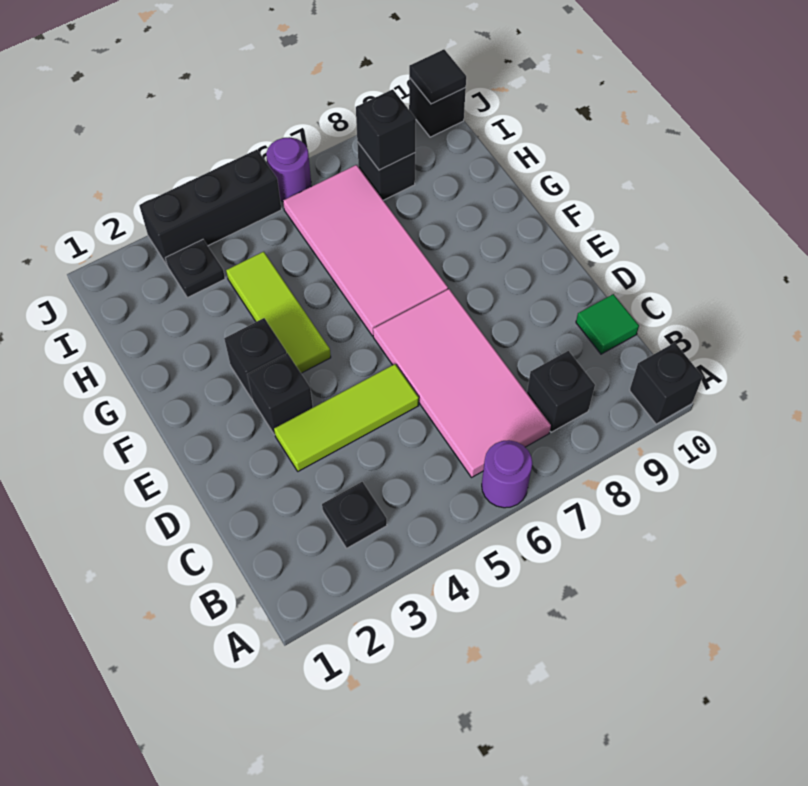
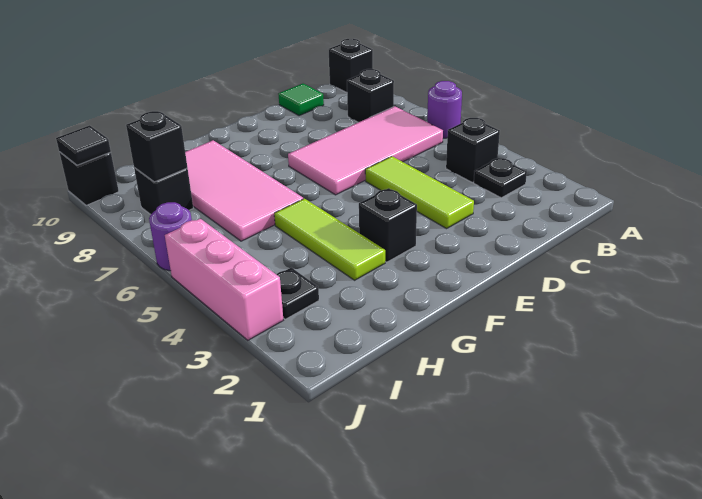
black 1x1 brick [247,353,313,435] -> black 1x1 brick moved to [446,118,500,182]
lime 1x3 tile [226,252,331,373] -> lime 1x3 tile turned to [274,199,385,280]
pink 2x4 tile [283,165,448,336] -> pink 2x4 tile turned to [185,140,303,241]
black 1x3 brick [139,150,281,265] -> pink 1x3 brick [165,219,283,340]

